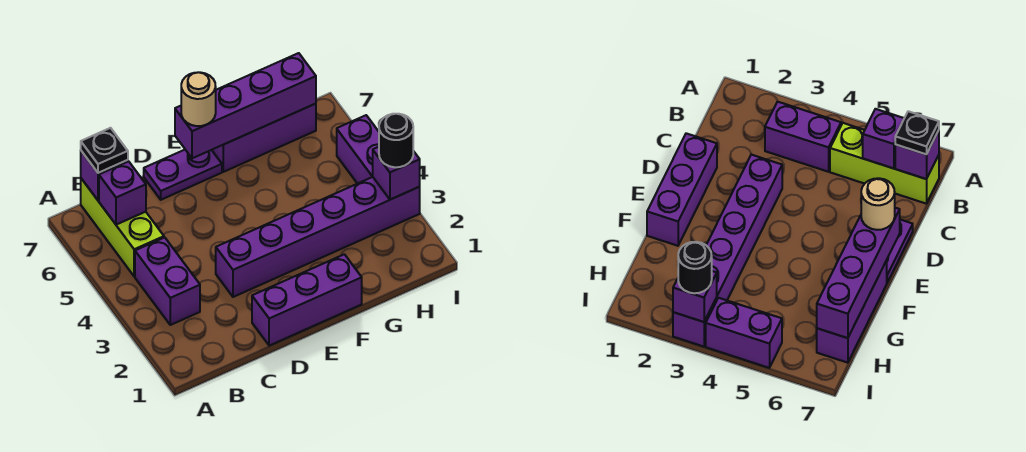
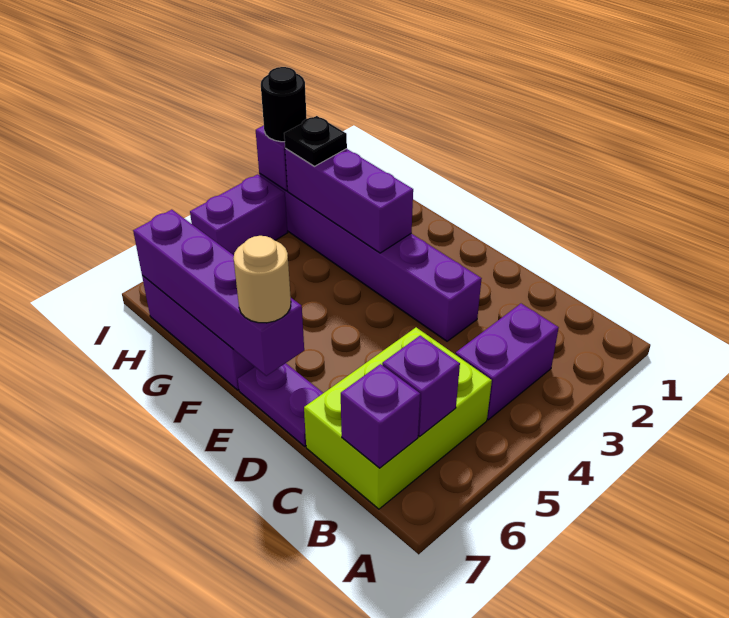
lime 1x3 brick [81,179,164,276] -> lime 2x3 brick [304,327,492,509]
black 1x1 plate [81,128,128,173] -> black 1x1 plate moved to [284,116,347,166]
purple 1x3 brick [252,254,362,346] -> purple 1x3 brick moved to [285,148,413,253]

